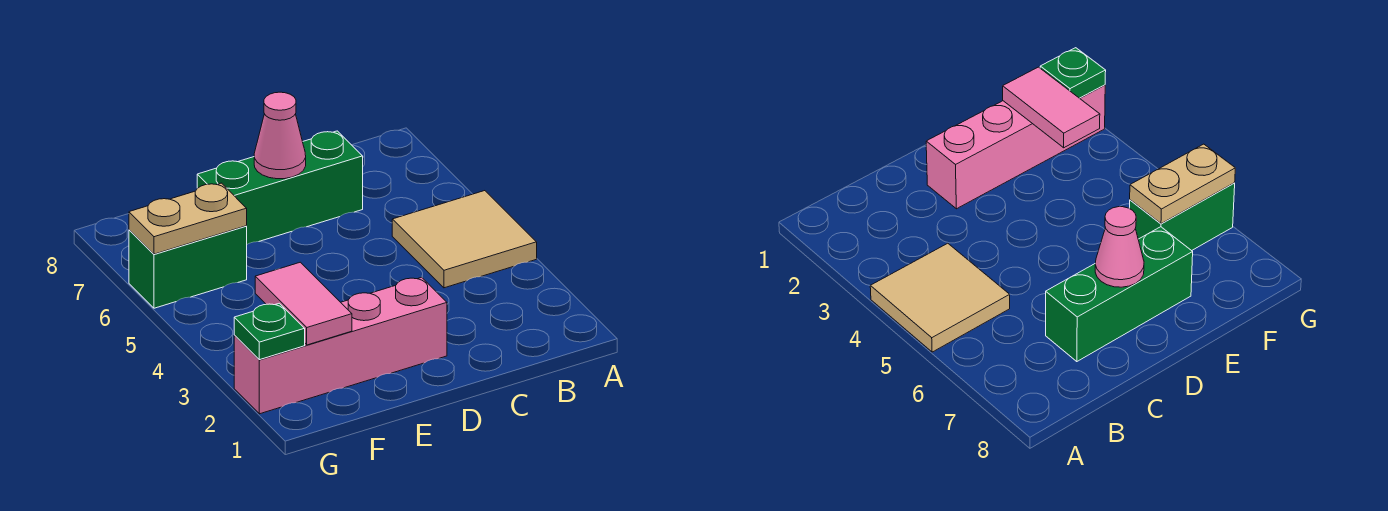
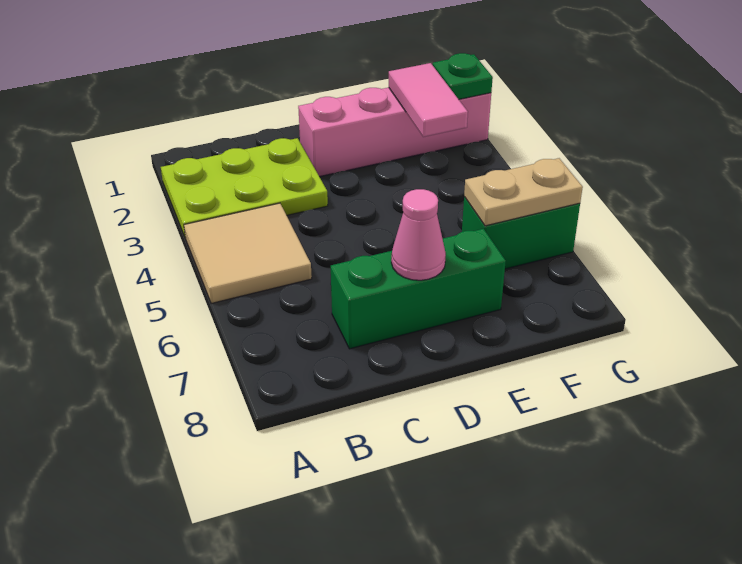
none -> lime 2x3 plate [161,138,328,238]

